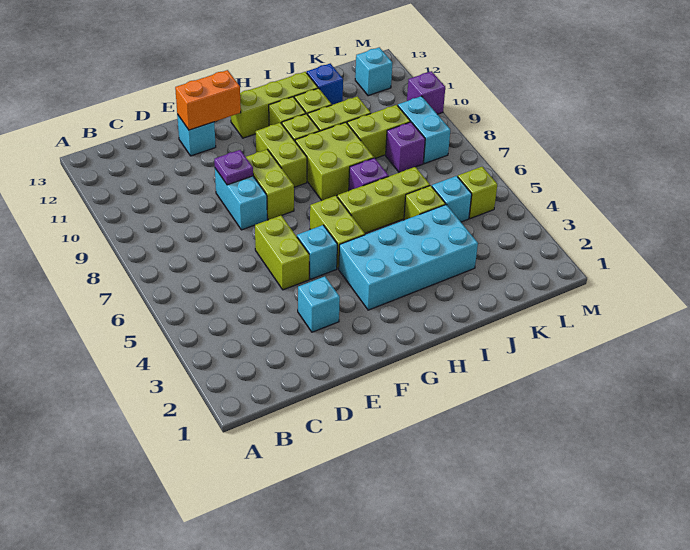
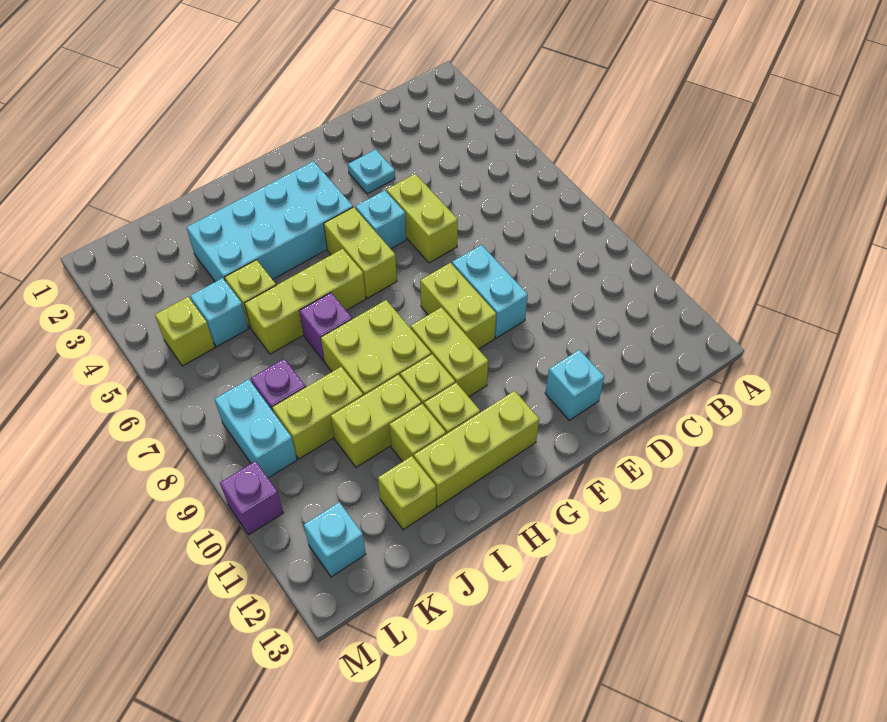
cyan 1x1 brick [298,276,340,332] -> cyan 1x1 plate [348,149,395,194]
purple 1x1 plate [214,150,253,185] -> none
orange 1x2 brick [175,70,241,130] -> none
blue 1x1 brick [307,64,343,105] -> lime 1x1 brick [378,456,436,530]

